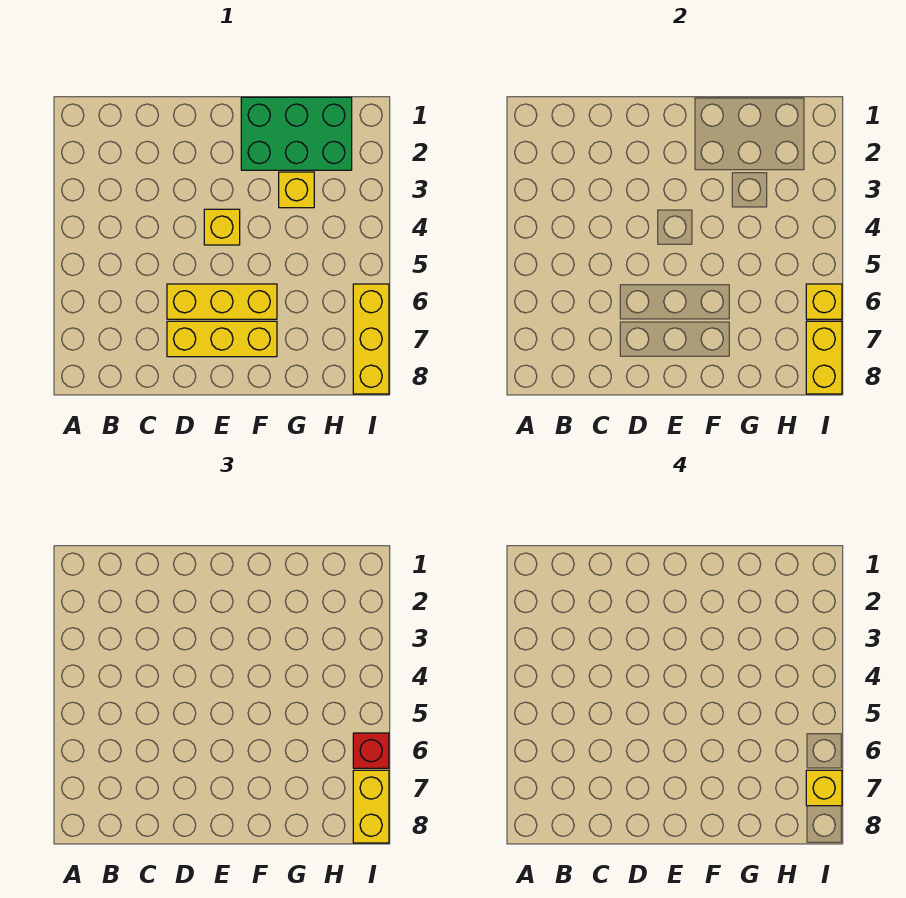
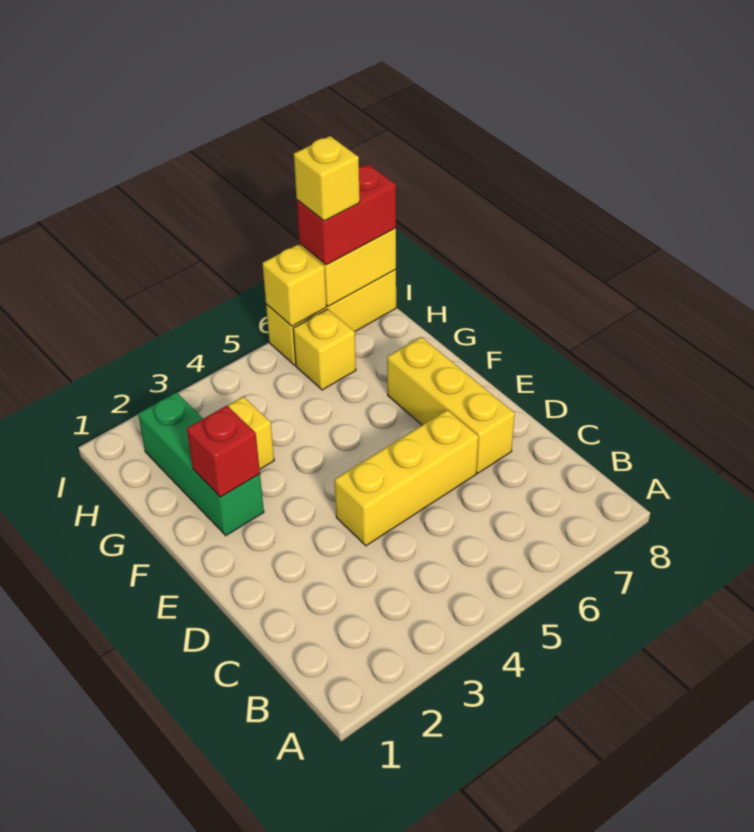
yellow 1x3 brick [167,284,277,319] -> yellow 1x3 brick turned to [335,410,478,546]
yellow 1x1 brick [204,209,240,245] -> yellow 1x1 brick moved to [293,309,356,390]
green 2x3 brick [241,97,352,170] -> green 1x3 brick [138,392,264,536]
red 1x1 brick [353,733,389,768] -> red 1x1 brick moved to [187,406,260,497]
yellow 1x2 brick [353,770,389,843] -> red 1x2 brick [297,164,396,265]

